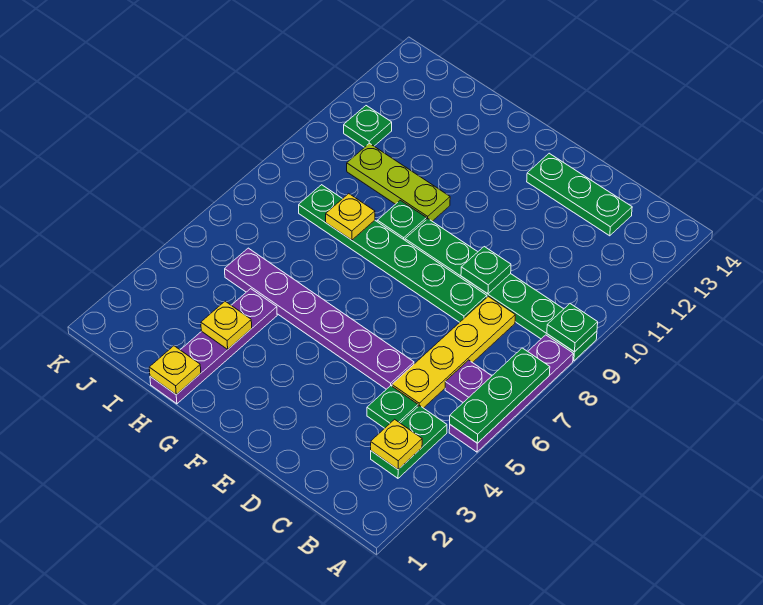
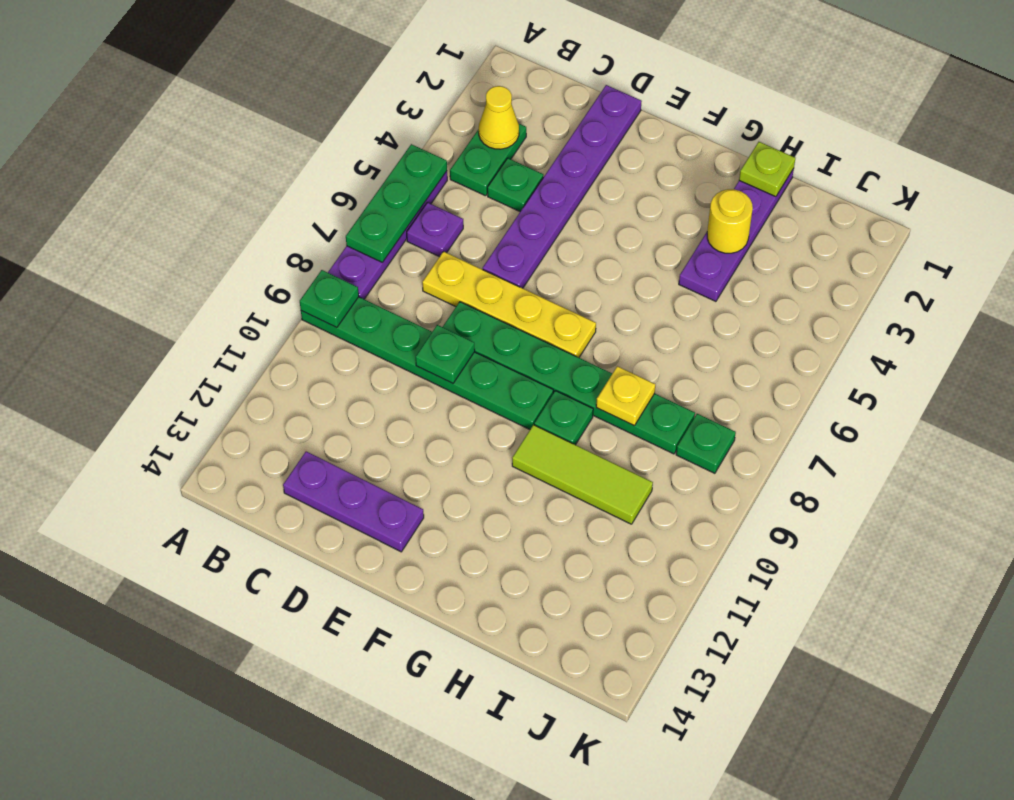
yellow 1x1 plate [371,419,422,469] -> yellow 1x1 cone [479,86,519,149]
yellow 1x4 plate [392,296,515,408] -> yellow 1x4 plate turned to [422,252,596,358]
green 1x3 plate [527,153,632,236] -> purple 1x3 plate [283,451,424,552]
purple 1x6 plate [225,248,414,389] -> purple 1x6 plate turned to [483,85,642,288]
lime 1x3 plate [347,143,450,221] -> lime 1x3 tile [512,425,653,524]
yellow 1x1 plate [149,346,201,395] -> lime 1x1 plate [739,142,795,197]
yellow 1x1 plate [201,301,252,350] -> yellow 1x1 round brick [707,189,753,253]
green 1x1 plate [344,106,392,147] -> green 1x1 plate moved to [676,414,736,473]

